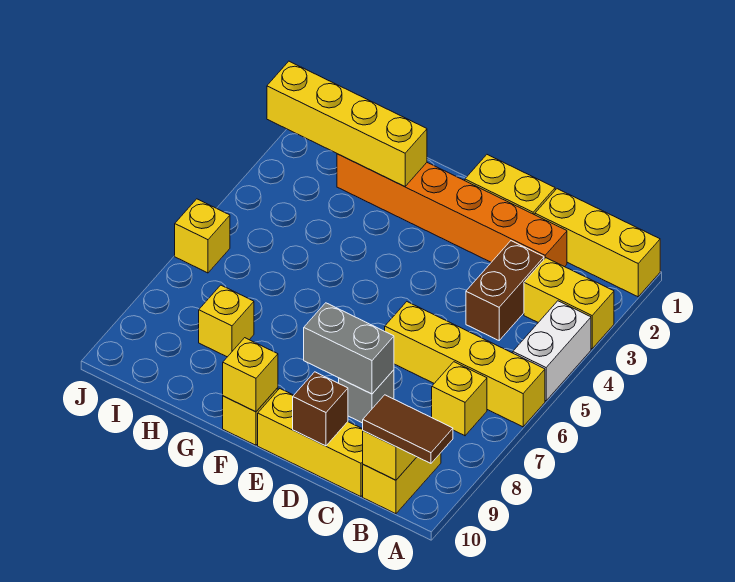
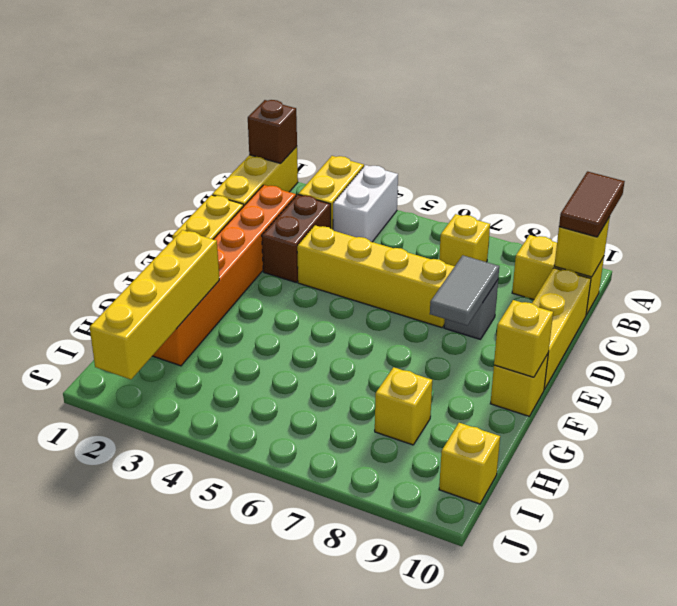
white 1x2 brick [513,301,591,401] -> white 1x2 brick turned to [333,165,398,242]
yellow 1x4 brick [385,302,545,427] -> yellow 1x4 brick turned to [297,225,455,328]
brown 1x2 brick [466,241,544,340] -> brown 1x2 brick turned to [262,195,331,282]
grey 1x2 brick [304,303,394,394] -> grey 1x2 tile [430,255,499,326]
brown 1x1 brick [293,372,348,446] -> brown 1x1 brick moved to [248,100,297,163]
yellow 1x1 brick [175,199,230,273] -> yellow 1x1 brick moved to [439,423,500,504]

